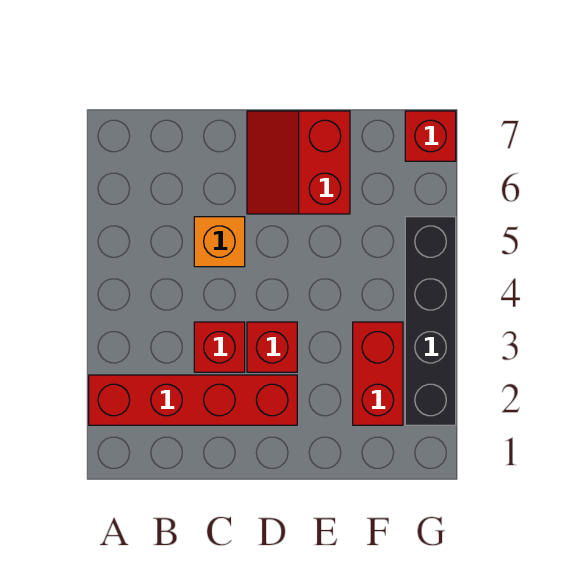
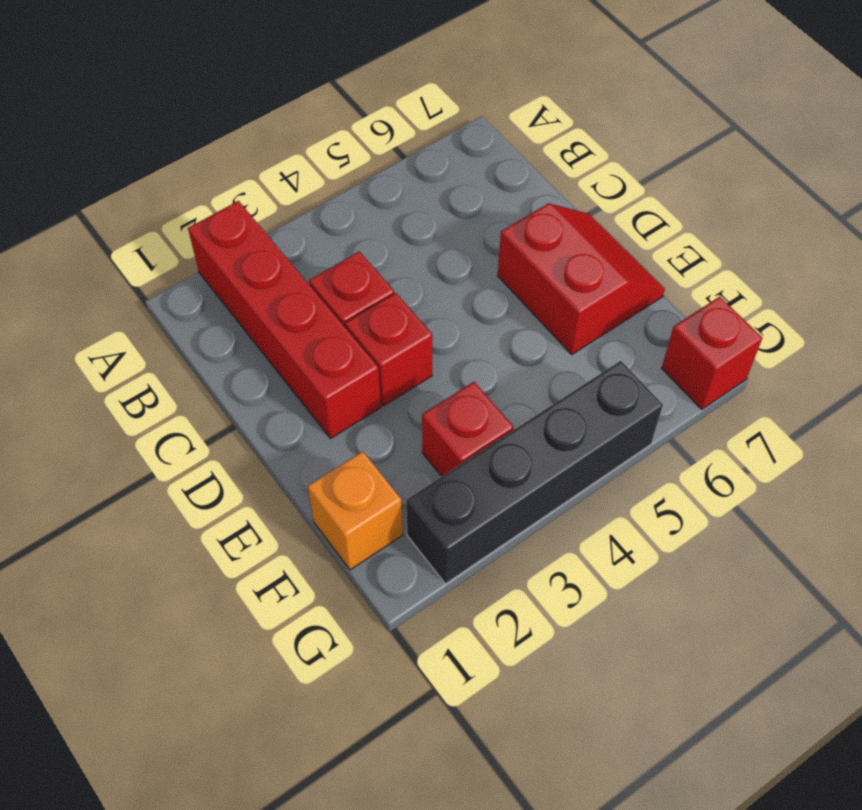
orange 1x1 brick [194,217,245,267] -> orange 1x1 brick moved to [308,451,403,570]
red 2x2 slope [247,111,350,214] -> red 2x2 slope turned to [498,203,665,354]
red 1x2 brick [353,322,403,425] -> red 1x1 brick [422,382,513,476]

